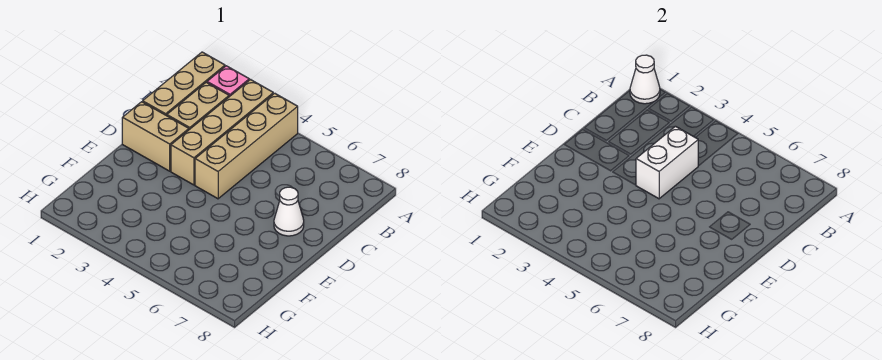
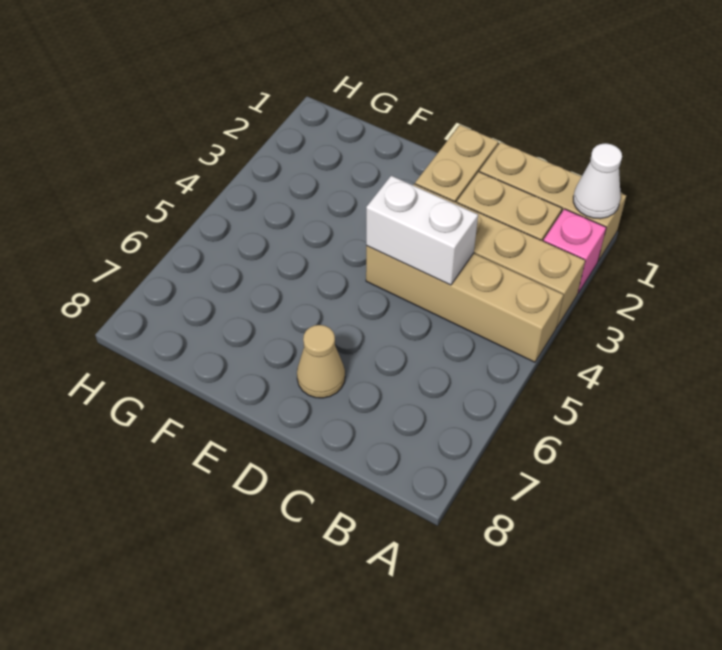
white 1x1 cone [274,187,304,236] -> tan 1x1 cone [297,325,345,398]

